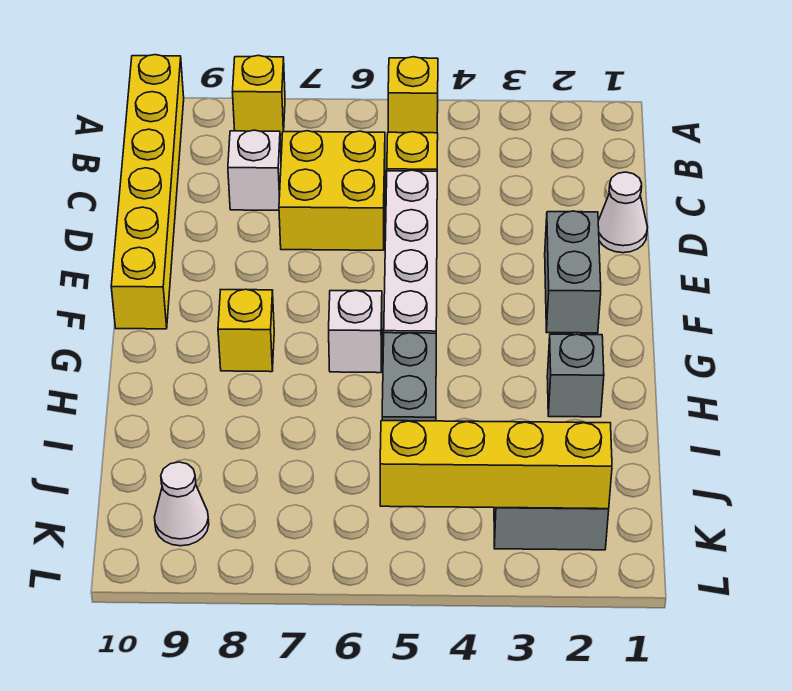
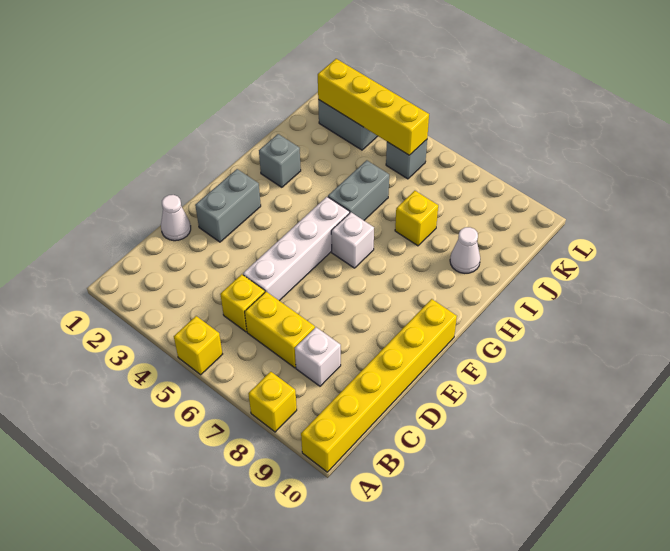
yellow 2x2 brick [279,131,385,250] -> yellow 1x2 brick [245,292,315,368]
yellow 1x1 brick [218,289,274,372] -> yellow 1x1 brick moved to [395,191,438,246]
none -> grey 1x1 brick [386,140,427,179]
white 1x1 cone [154,462,209,546] -> white 1x1 cone moved to [450,227,480,273]

